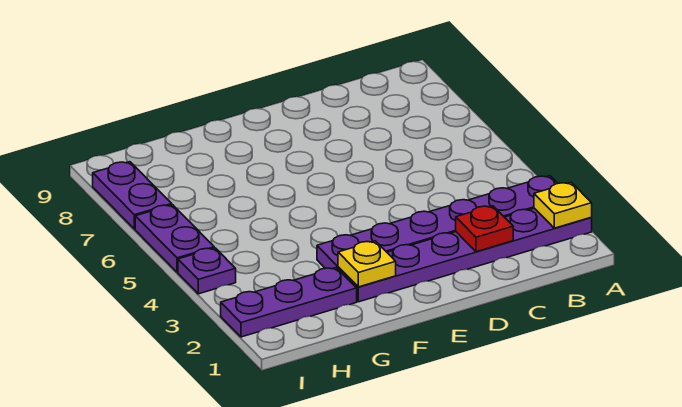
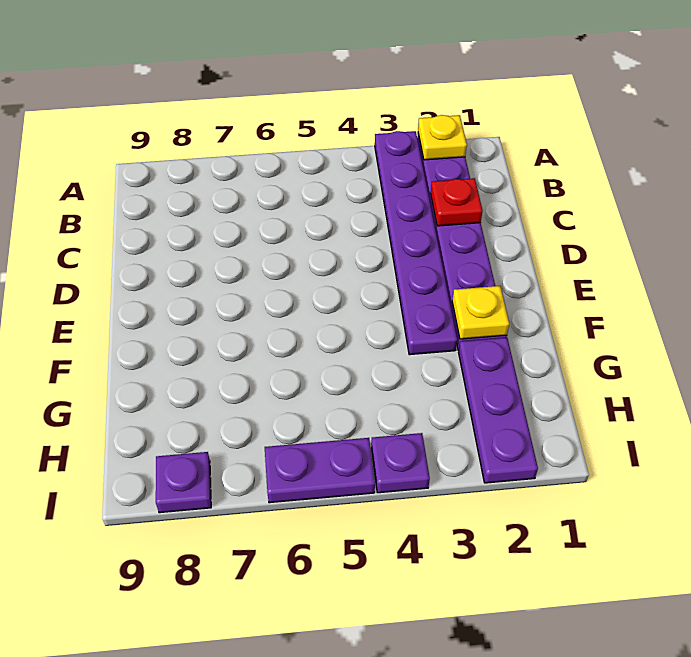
purple 1x2 plate [93,162,172,229] -> purple 1x1 plate [156,452,211,513]

